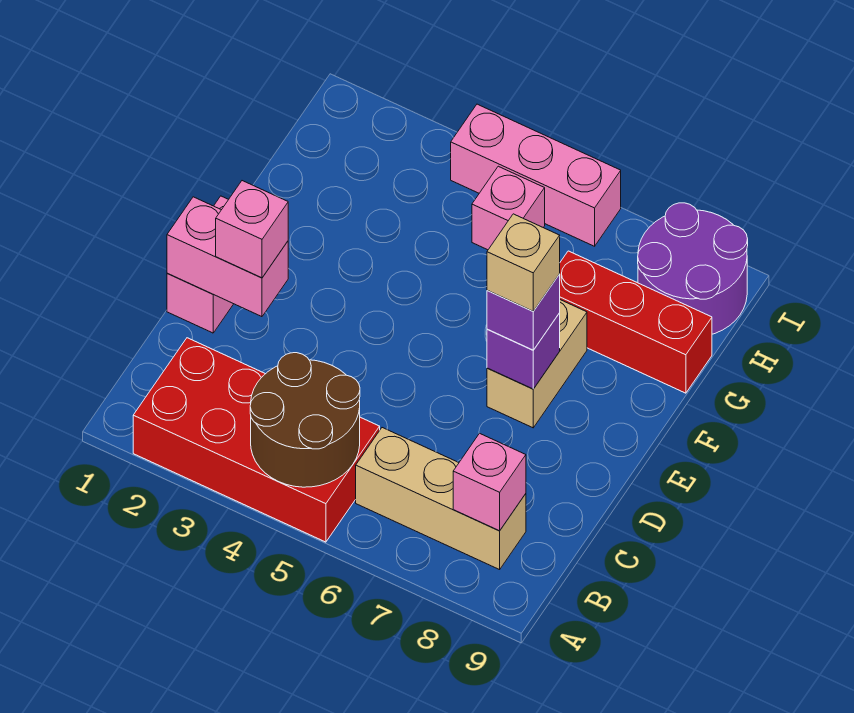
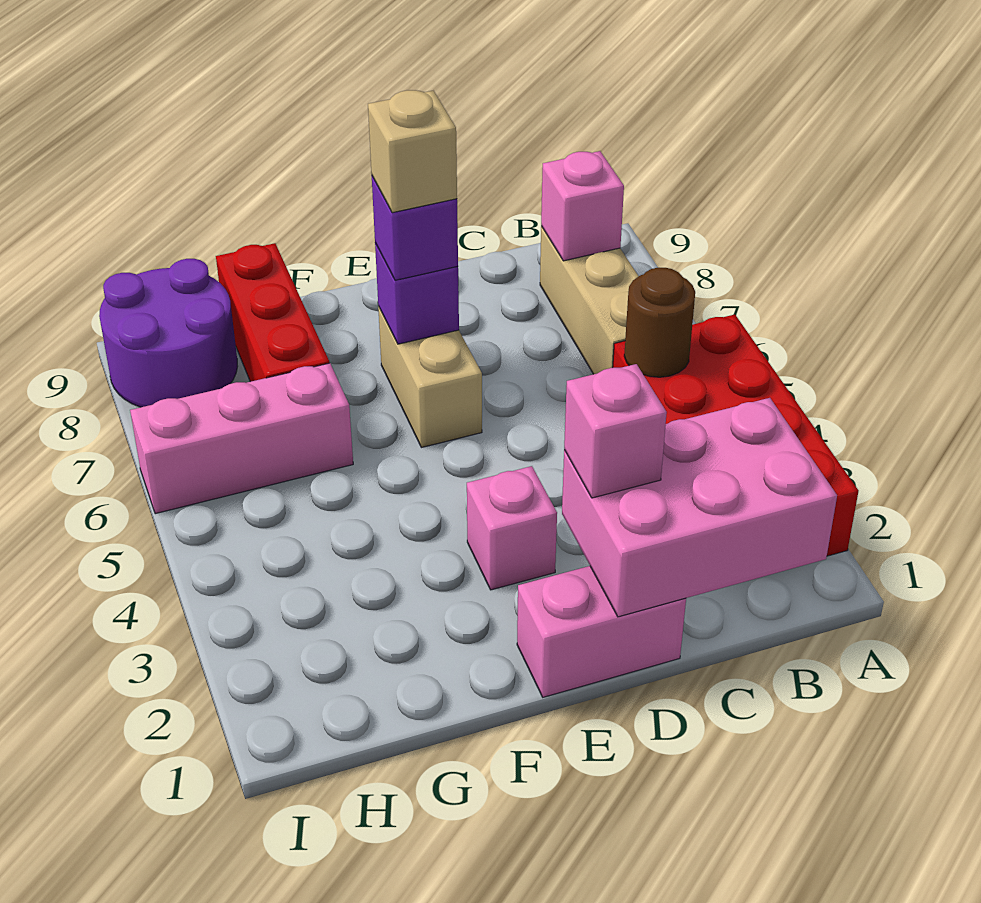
brown 2x2 round brick [250,353,360,487] -> brown 1x1 round brick [624,268,695,377]
pink 1x2 brick [167,197,288,317] -> pink 2x3 brick [562,398,837,617]
tan 1x2 brick [487,300,587,428] -> tan 1x2 brick turned to [378,306,482,448]
pink 1x1 brick [472,166,545,250] -> pink 1x1 brick moved to [467,466,557,590]
pink 1x3 brick [451,104,621,246] -> pink 1x3 brick turned to [130,363,353,514]

